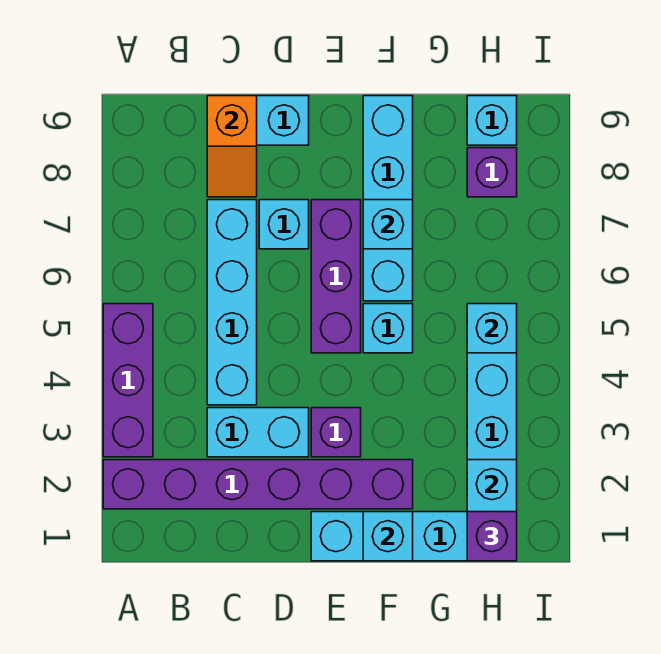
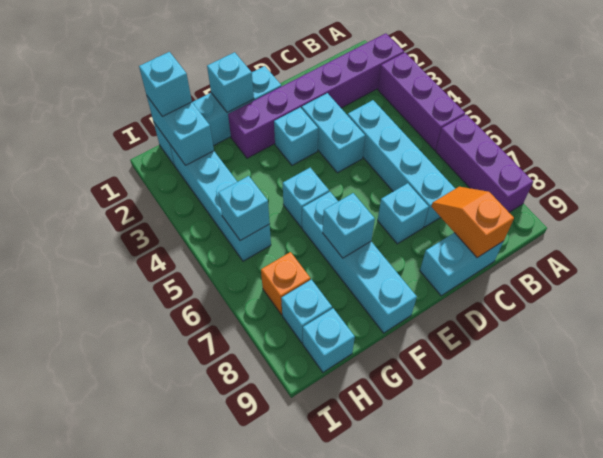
cyan 1x2 brick [207,408,309,457] -> cyan 1x2 brick turned to [302,93,365,173]
purple 1x1 brick [311,408,361,457] -> cyan 1x1 brick [274,107,318,165]
purple 1x3 brick [311,200,361,353] -> purple 1x3 brick moved to [436,114,533,212]
purple 1x1 brick [467,512,517,561] -> cyan 1x1 brick [139,52,192,117]
none -> orange 1x1 brick [261,252,310,315]
purple 1x1 brick [467,148,517,197] -> cyan 1x1 brick [281,280,332,343]

